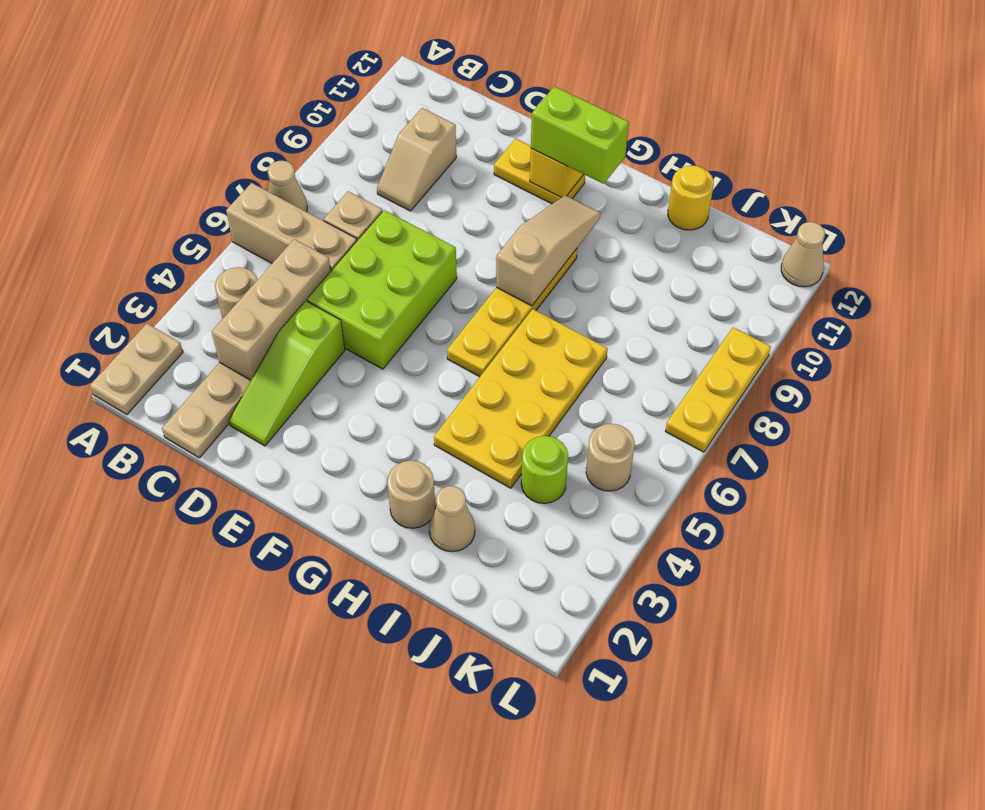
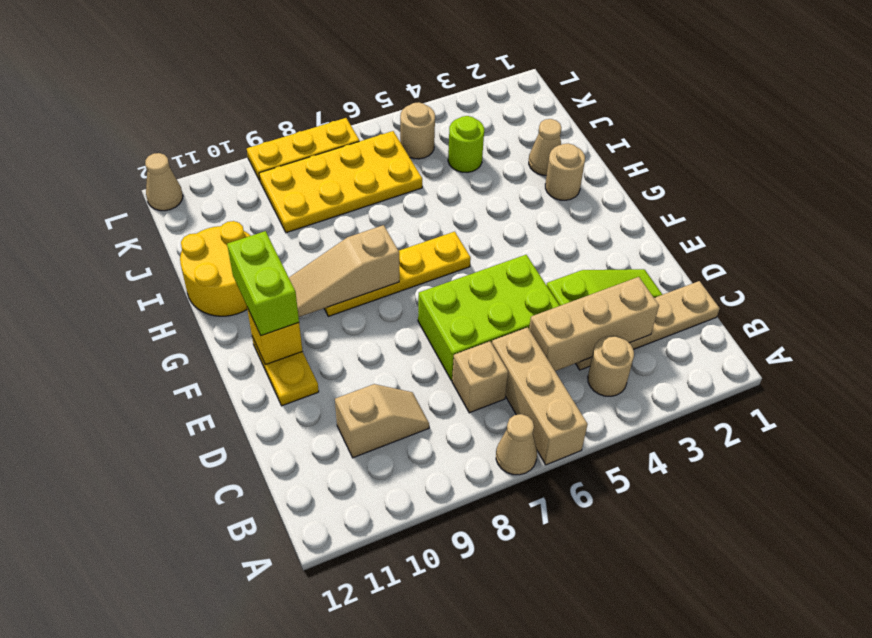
tan 1x2 plate [90,324,183,415] -> none
yellow 2x4 plate [434,309,607,488] -> yellow 2x4 plate moved to [259,131,422,233]
yellow 1x1 round brick [668,166,714,230] -> yellow 2x2 round brick [180,221,251,316]

